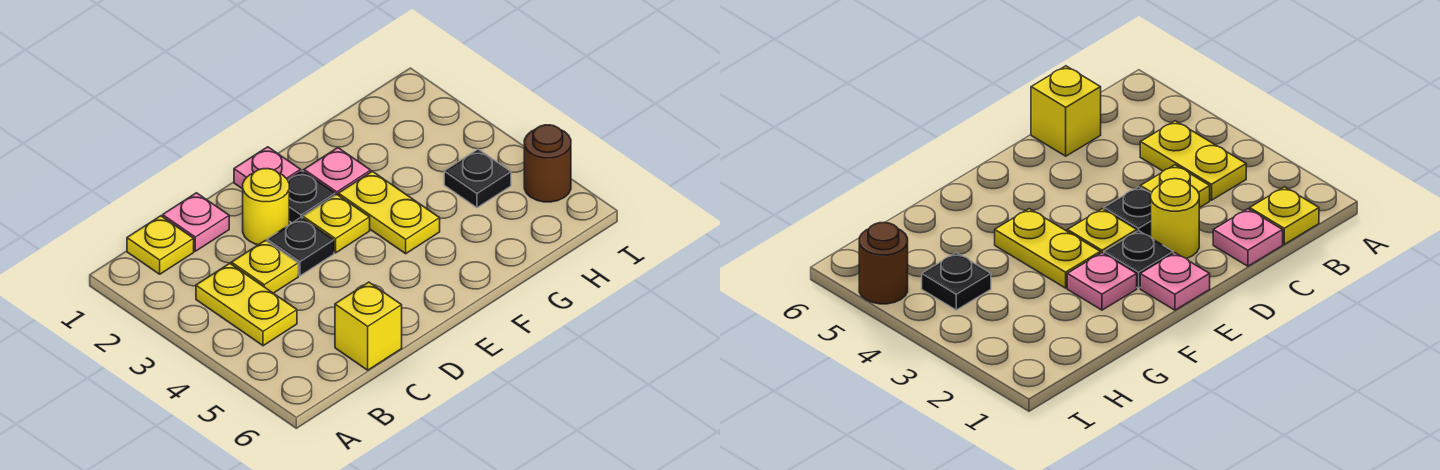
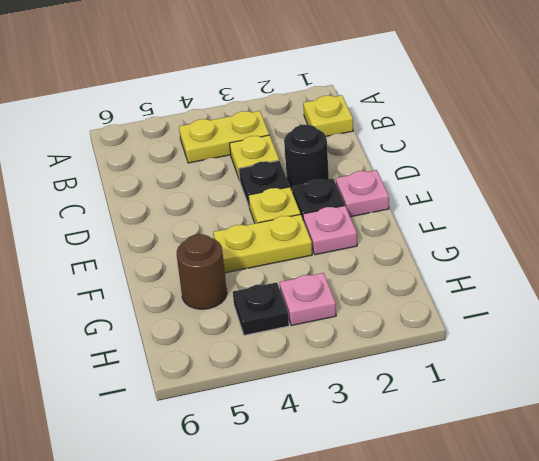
pink 1x1 plate [163,193,229,251] -> pink 1x1 plate moved to [280,273,336,326]
yellow 1x1 brick [335,282,402,370] -> none
yellow 1x1 round brick [243,169,289,245] -> black 1x1 round brick [284,125,329,191]
brown 1x1 round brick [524,125,571,202] -> brown 1x1 round brick moved to [177,234,227,309]

